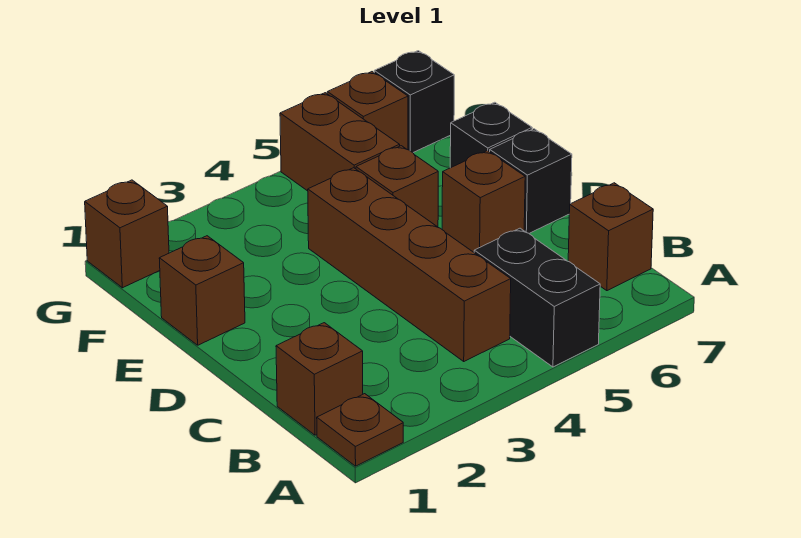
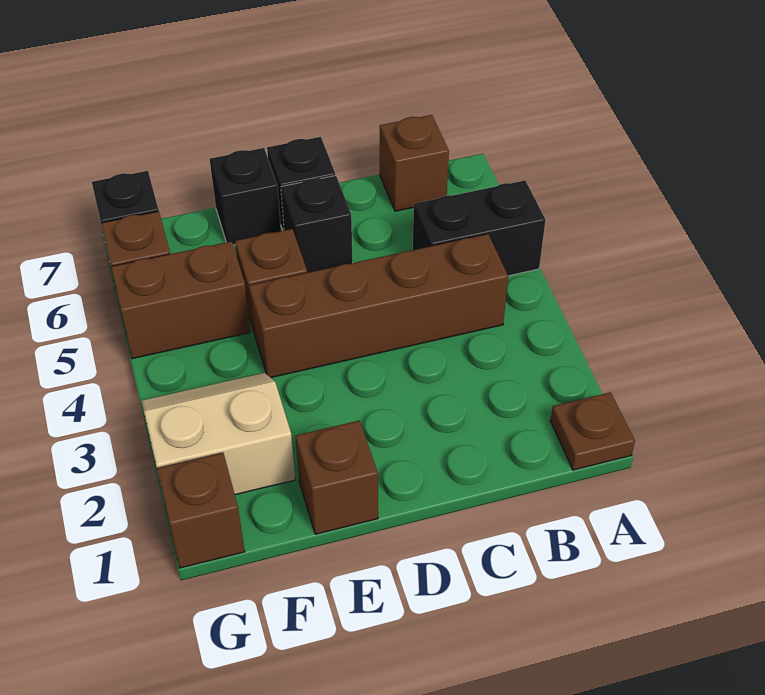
brown 1x1 brick [276,323,363,435] -> none
brown 1x1 brick [442,151,525,252] -> black 1x1 brick [281,176,353,273]
none -> tan 2x2 slope [142,373,295,495]

